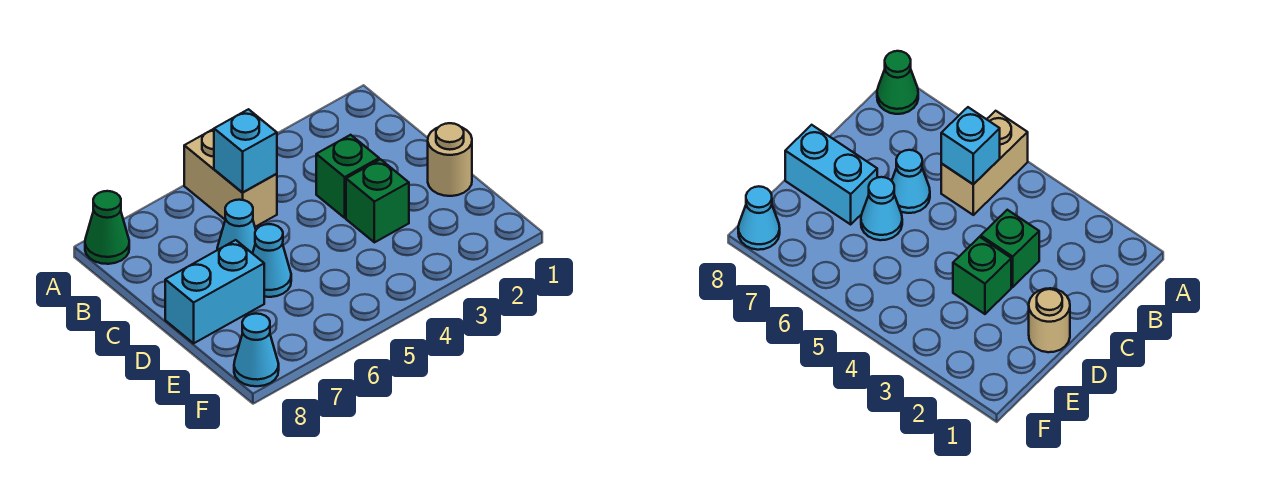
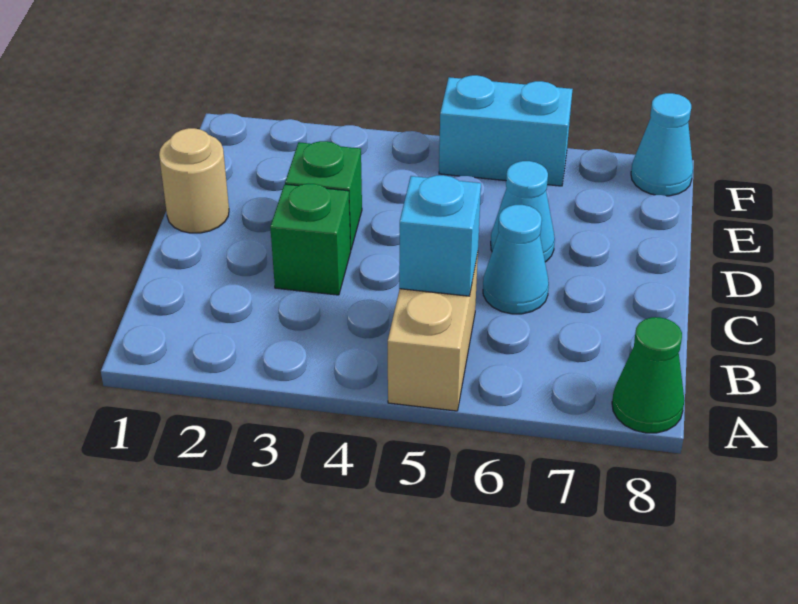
cyan 1x2 brick [165,240,264,343] -> cyan 1x2 brick moved to [439,75,573,186]

